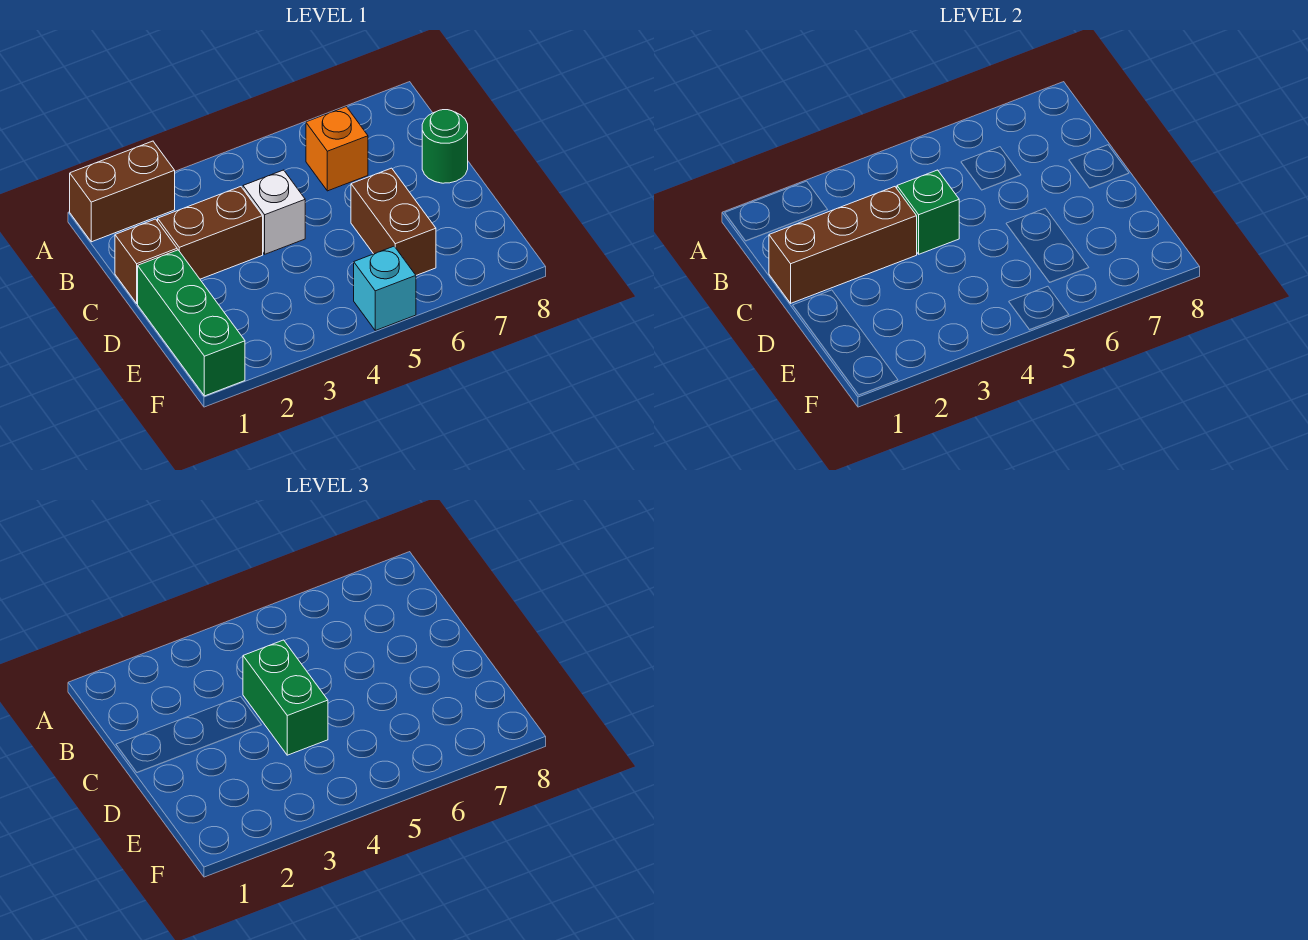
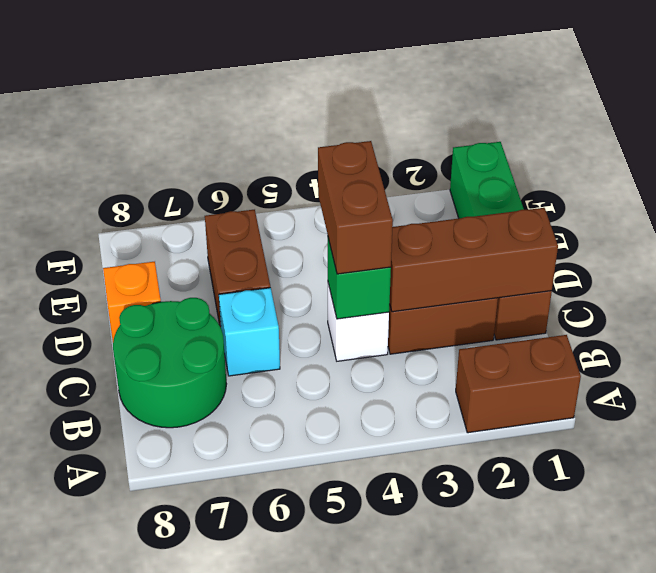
orange 1x1 brick [306,107,368,191] -> orange 1x1 brick moved to [103,262,161,341]
green 1x2 brick [243,640,328,755] -> brown 1x2 brick [318,141,393,274]
green 1x1 round brick [422,110,468,183] -> green 2x2 round brick [113,298,226,428]
cyan 1x1 brick [354,246,416,330] -> cyan 1x1 brick moved to [219,288,280,376]

